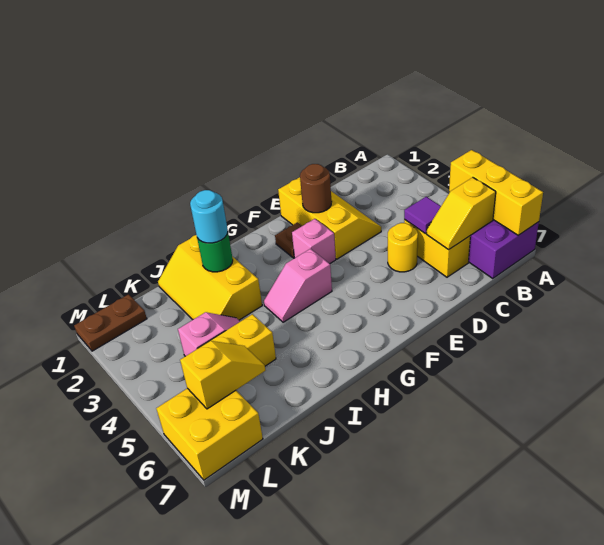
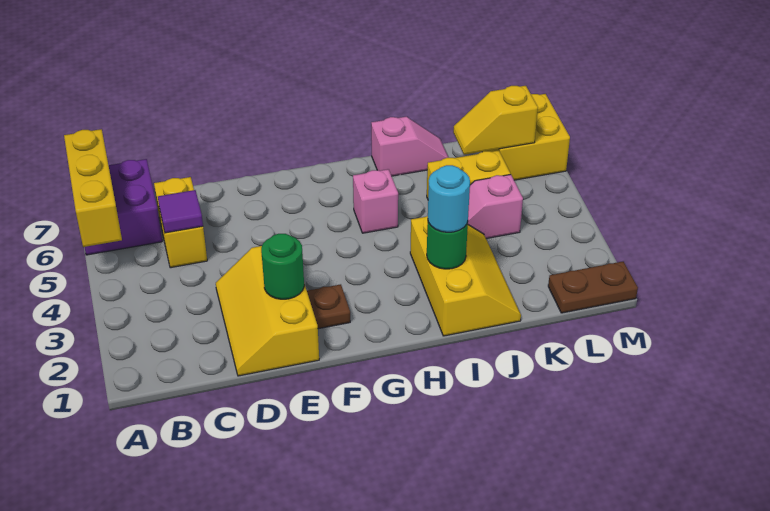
yellow 1x2 slope [427,177,496,250] -> none
yellow 1x1 round brick [388,223,418,272] -> none
brown 1x1 round brick [300,164,332,213] -> green 1x1 round brick [261,234,304,299]
pink 1x1 brick [292,219,336,264] -> pink 1x1 brick moved to [353,169,398,233]
pink 1x2 slope [264,249,332,322] -> pink 1x2 slope moved to [371,117,449,176]

